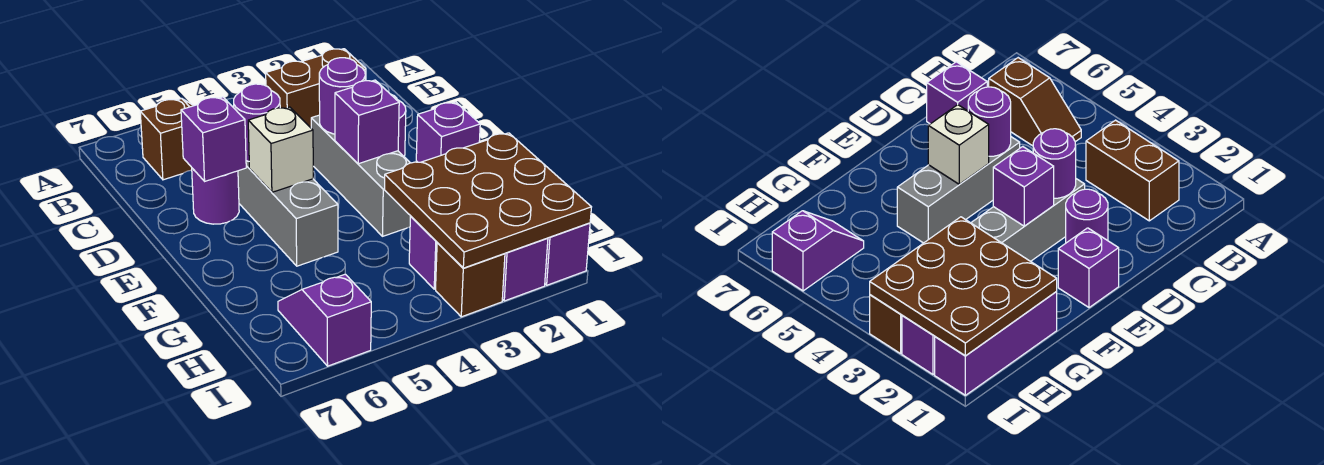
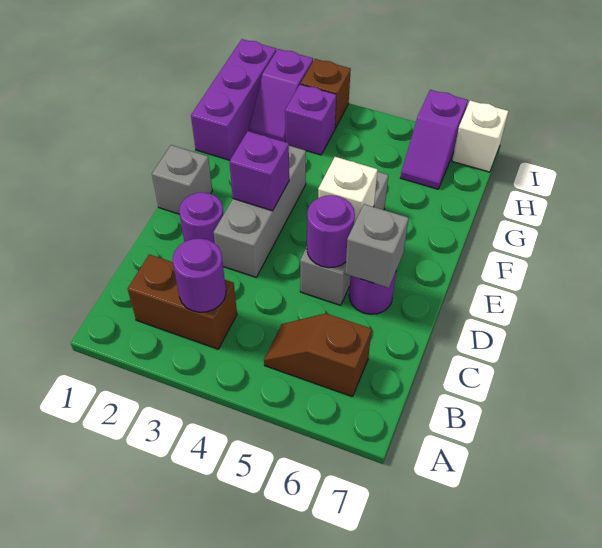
purple 1x1 round brick [319,58,365,134] -> purple 1x1 round brick moved to [173,238,226,312]
purple 1x1 brick [181,97,246,181] -> grey 1x1 brick [345,204,409,288]
purple 1x1 brick [416,102,480,162] -> grey 1x1 brick [152,145,212,214]
brown 3x3 plate [385,133,591,268] -> none
none -> white 1x1 brick [452,101,508,172]

